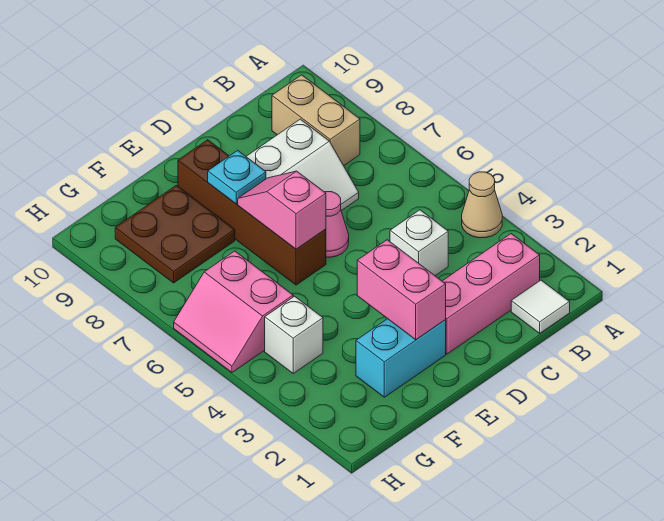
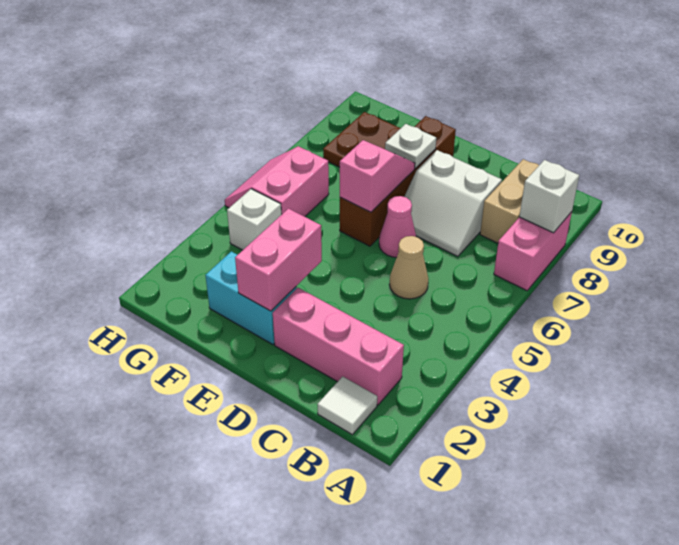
tan 1x1 cone [462,172,502,238] -> tan 1x1 cone moved to [389,236,428,299]
none -> pink 1x2 brick [494,212,572,291]
white 1x1 brick [390,210,448,276] -> white 1x1 brick moved to [519,160,579,233]
cyan 1x1 plate [208,150,266,204] -> white 1x1 plate [385,124,436,168]

